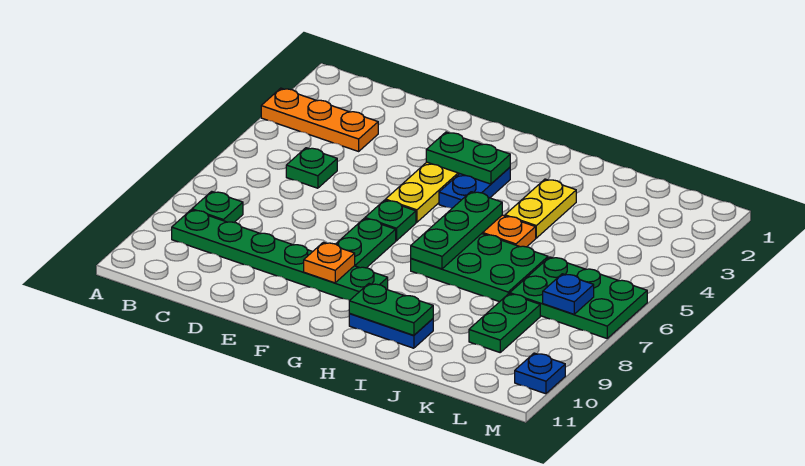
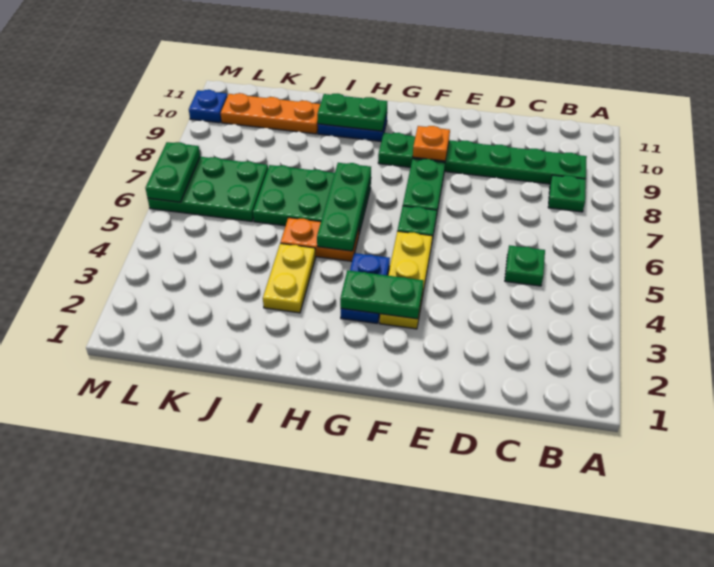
orange 1x3 plate [261,88,378,151] -> orange 1x3 plate moved to [221,93,320,134]
green 1x2 plate [469,294,540,352] -> green 1x2 plate moved to [146,142,200,202]
blue 1x1 plate [543,274,594,314] -> none

